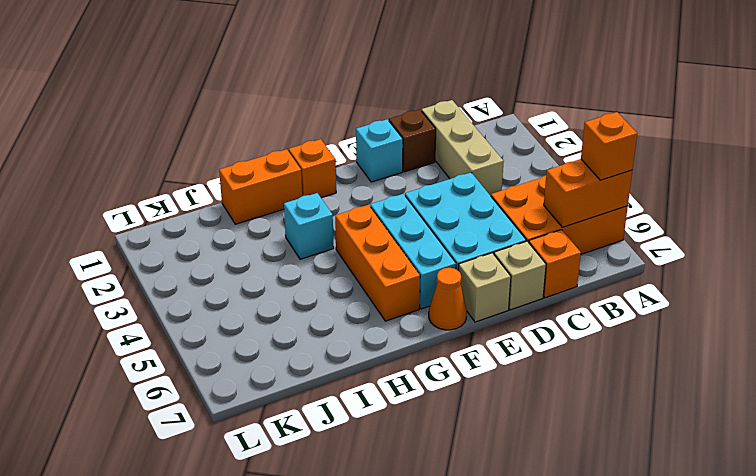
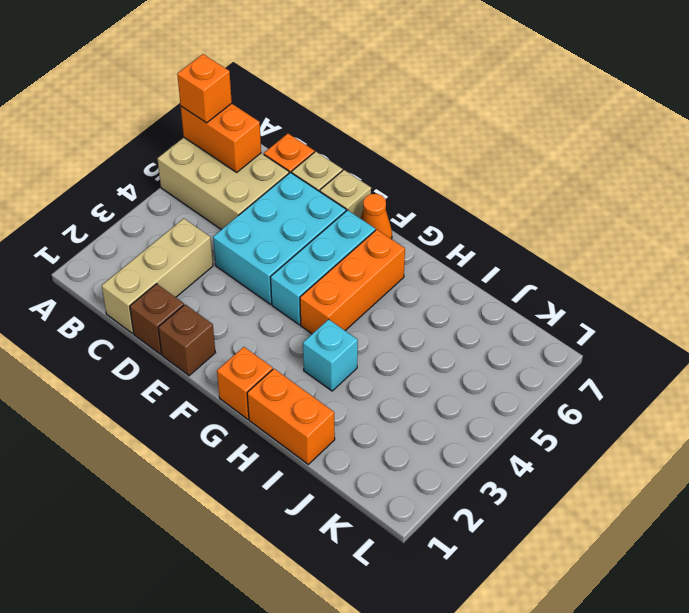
orange 2x3 brick [491,176,628,254] -> tan 2x3 brick [157,138,289,230]
cyan 1x1 brick [356,119,403,182] -> brown 1x1 brick [158,304,215,376]

